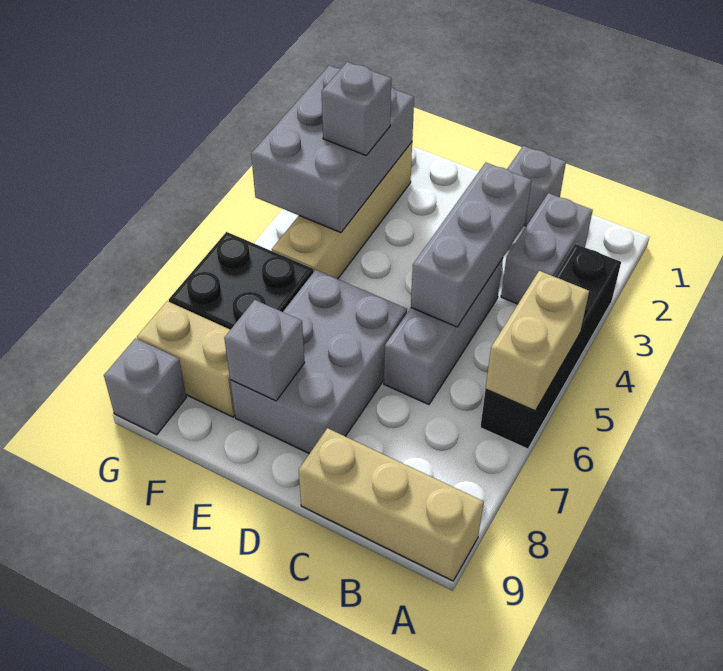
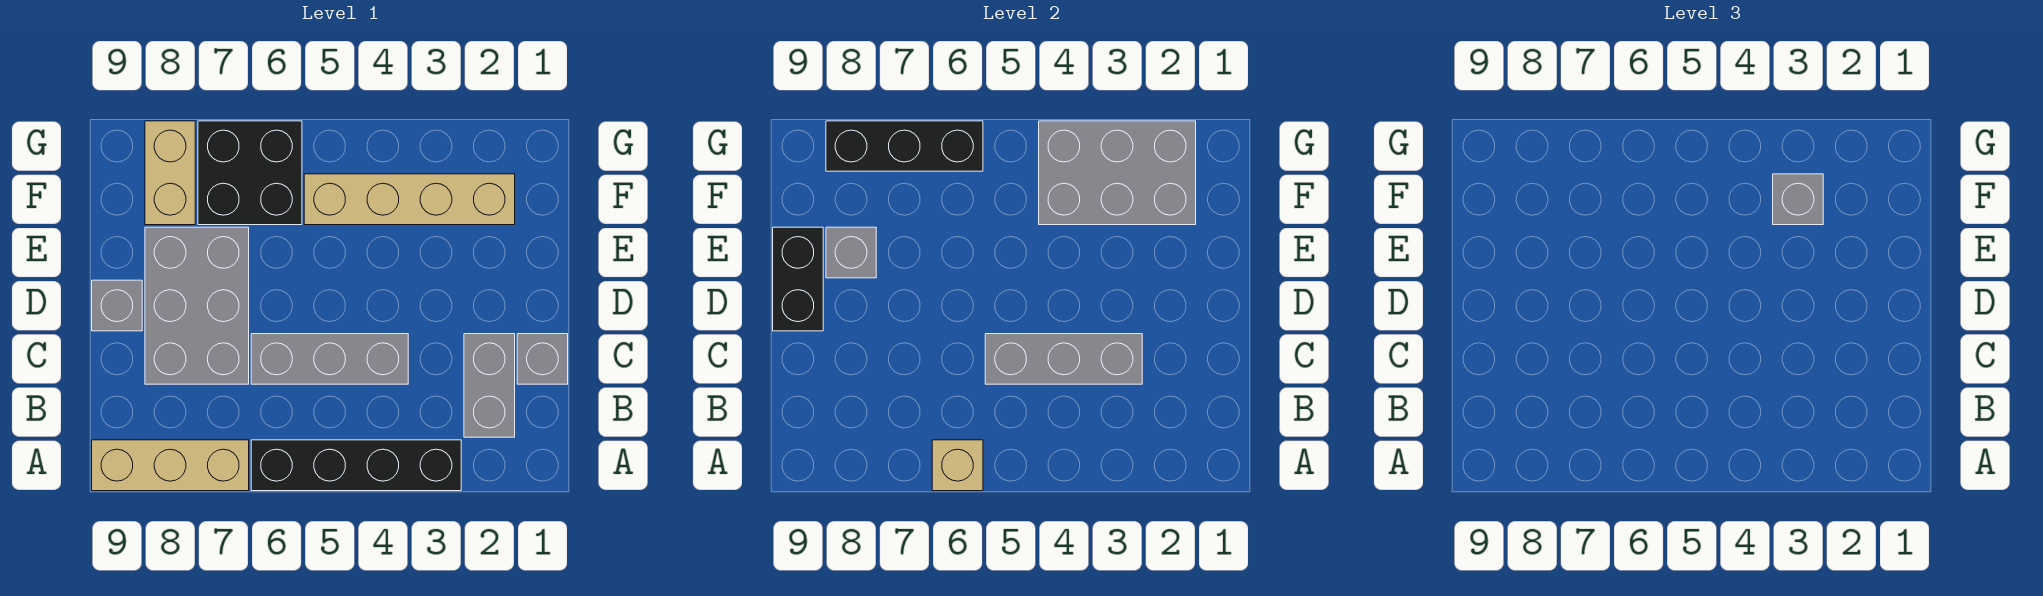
tan 1x2 brick [486,271,589,411] -> tan 1x1 brick [932,440,983,491]
tan 1x3 brick [299,428,483,581] -> tan 1x3 brick turned to [92,440,249,491]
grey 1x2 brick [501,193,593,304] -> grey 1x2 brick turned to [464,334,515,437]
grey 2x3 brick [230,270,407,454] -> grey 2x3 brick turned to [145,227,249,384]
none -> black 1x2 brick [773,227,823,331]
none -> black 1x3 brick [826,121,983,171]
grey 1x1 brick [104,338,186,435] -> grey 1x1 brick moved to [92,280,142,331]

